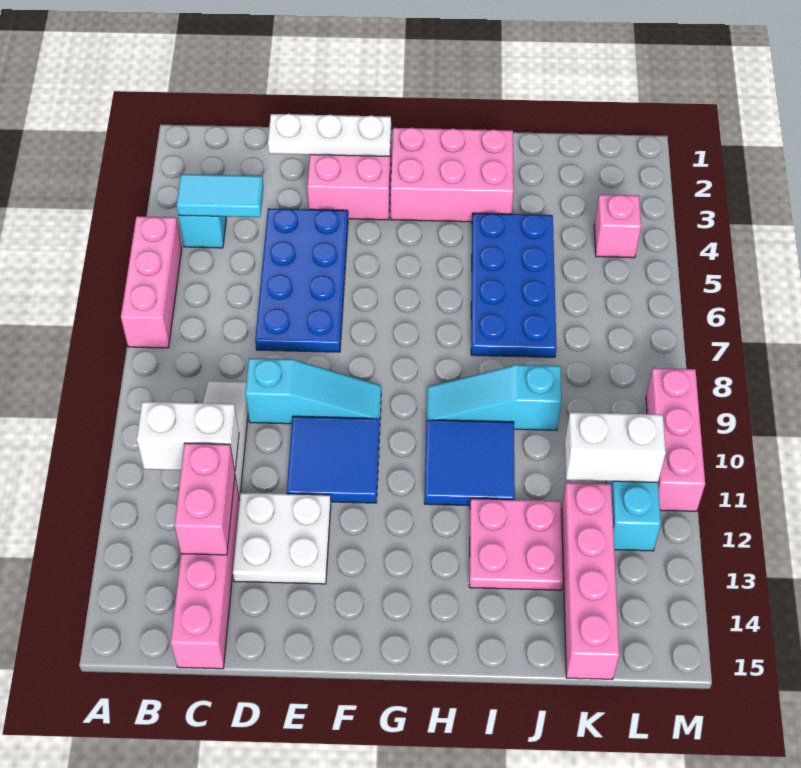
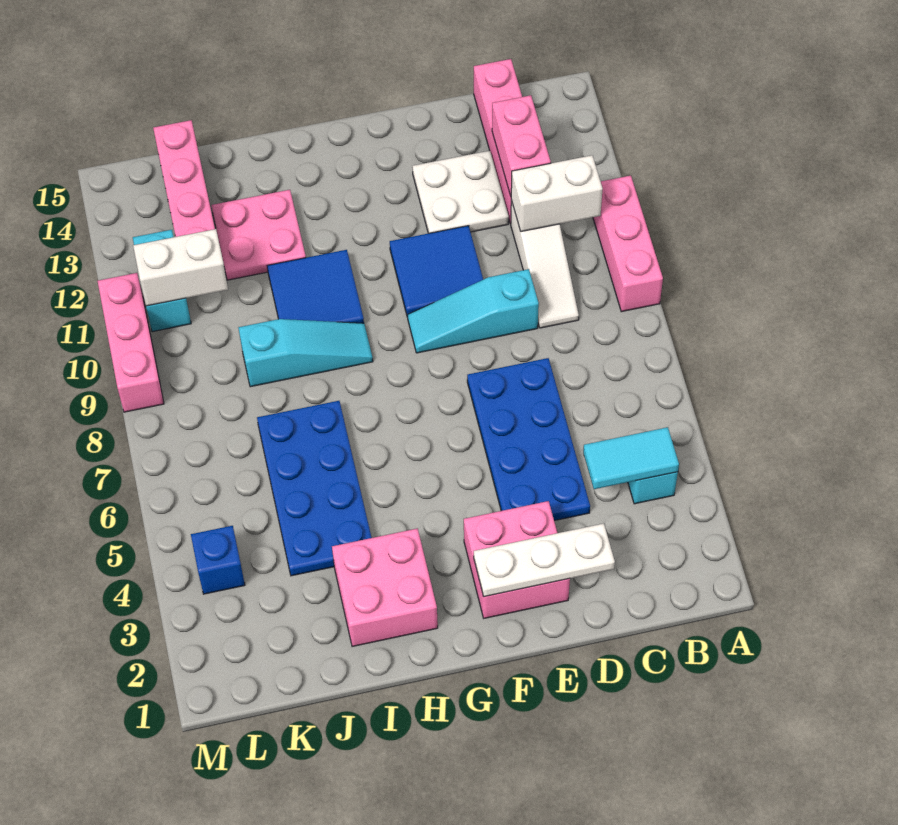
pink 1x3 brick [121,216,182,348] -> pink 1x3 brick moved to [593,176,663,312]
pink 2x3 brick [391,128,514,222] -> pink 2x2 brick [332,528,438,647]
pink 1x1 brick [594,195,641,258] -> blue 1x1 brick [191,526,245,594]

